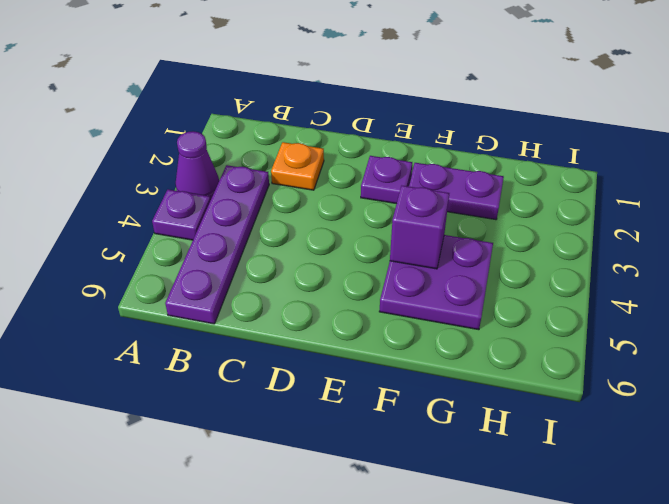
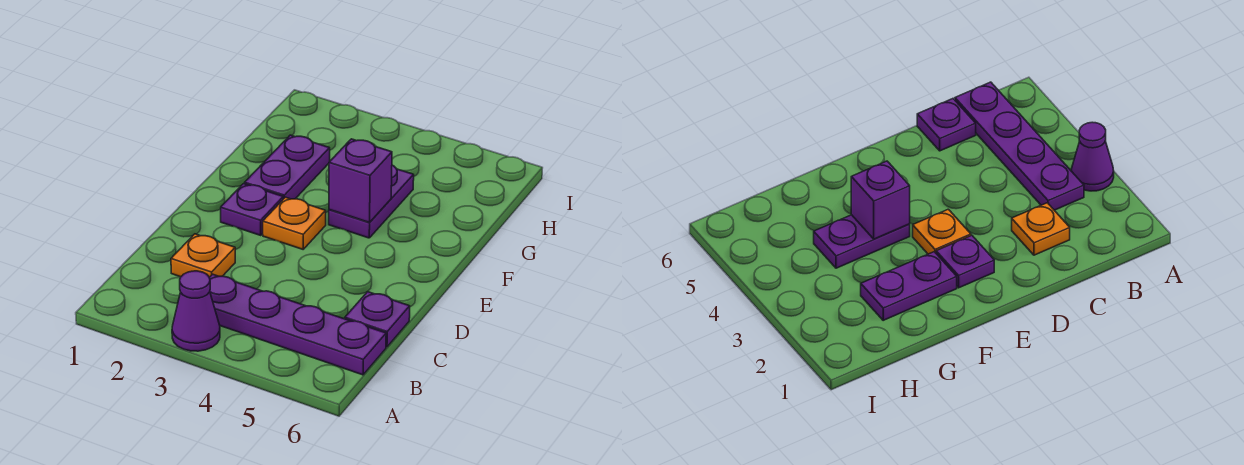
purple 1x1 plate [152,189,211,240] -> purple 1x1 plate moved to [345,292,410,347]
none -> orange 1x1 plate [263,197,326,249]
purple 2x2 plate [379,235,493,330] -> purple 1x2 plate [329,165,414,238]

